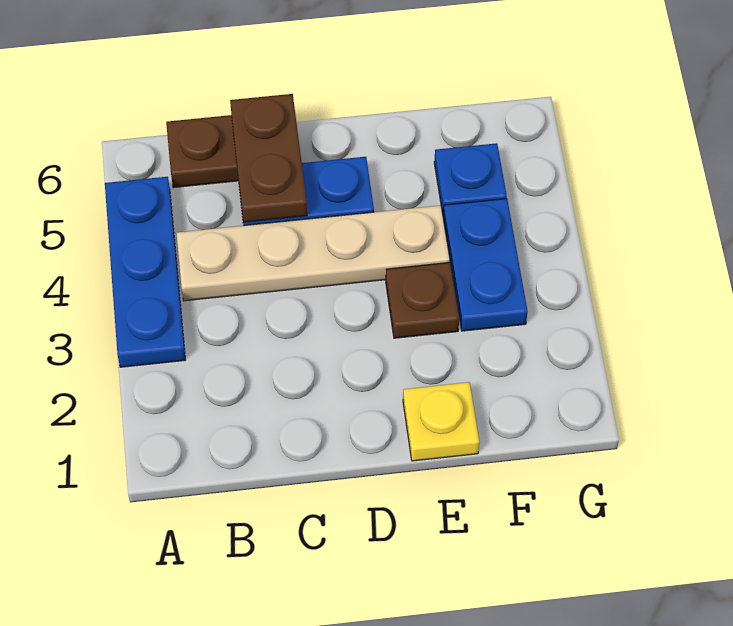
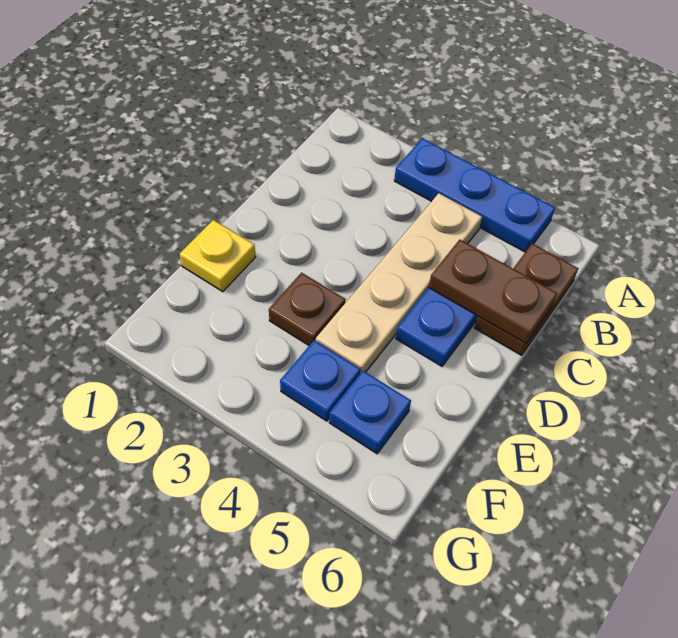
blue 1x2 plate [443,199,528,331] -> blue 1x1 plate [280,340,360,421]

